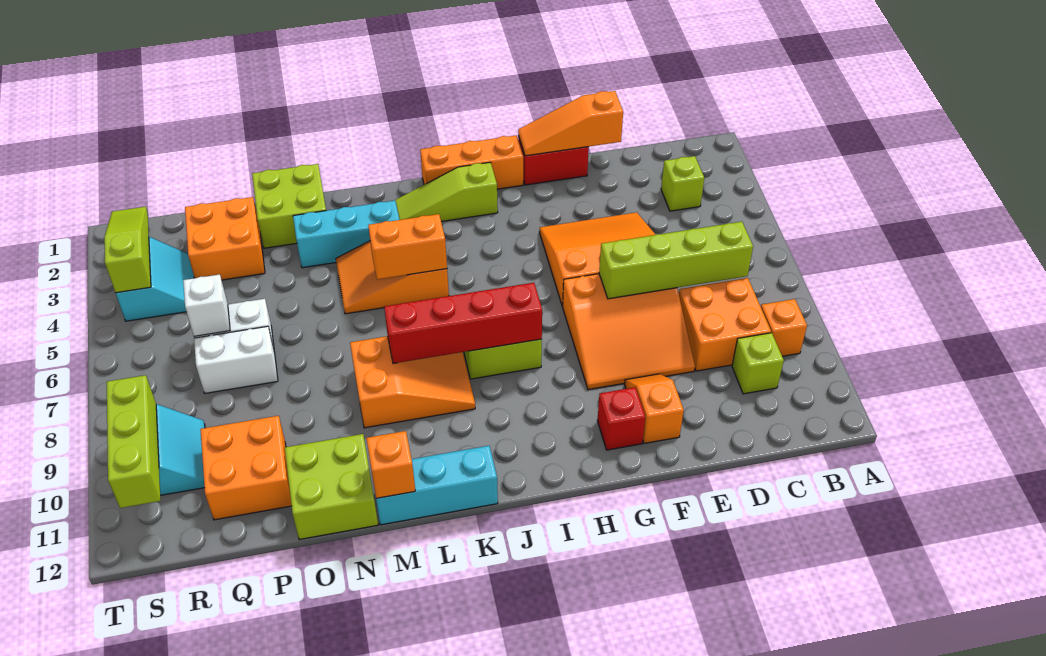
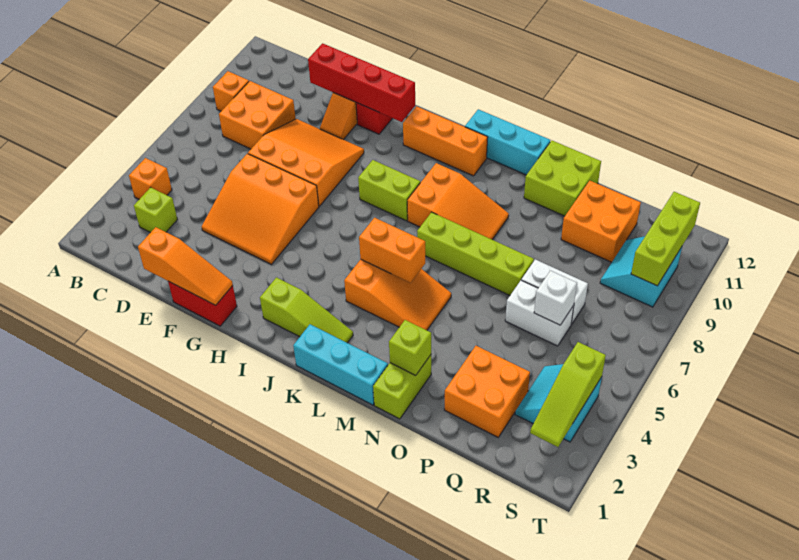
lime 1x4 brick [599,222,753,299] -> lime 1x4 brick moved to [417,212,534,295]
lime 1x1 brick [732,333,784,394] -> lime 1x1 brick moved to [389,320,431,376]
orange 1x3 brick [420,135,523,189] -> orange 1x3 brick moved to [403,106,488,176]
red 1x4 brick [384,283,542,363] -> red 1x4 brick moved to [308,43,415,122]
orange 2x3 slope [350,336,475,428] -> orange 2x3 slope turned to [407,163,509,240]
cyan 1x3 brick [293,200,399,268] -> cyan 1x3 brick moved to [293,324,388,405]
orange 1x1 brick [366,431,415,498] -> orange 1x1 brick moved to [129,158,172,199]
lime 2x2 brick [252,164,326,248] -> lime 1x2 brick [373,355,431,419]

